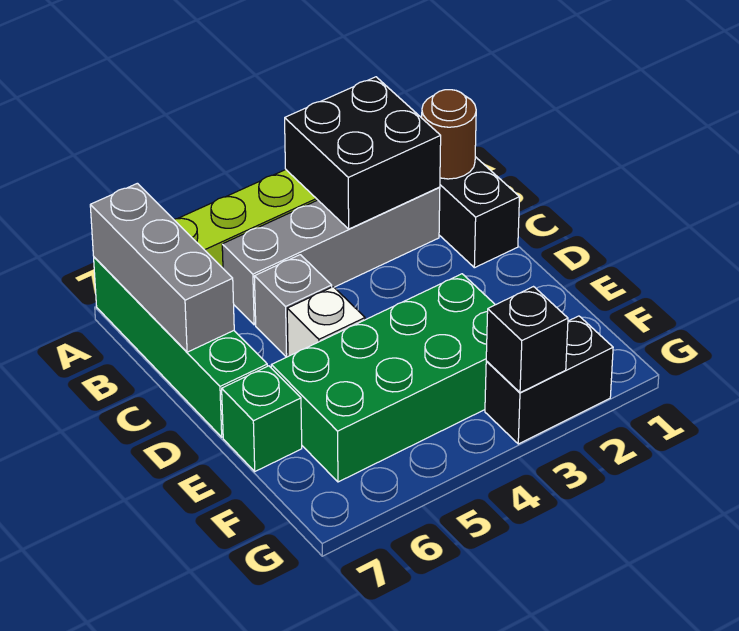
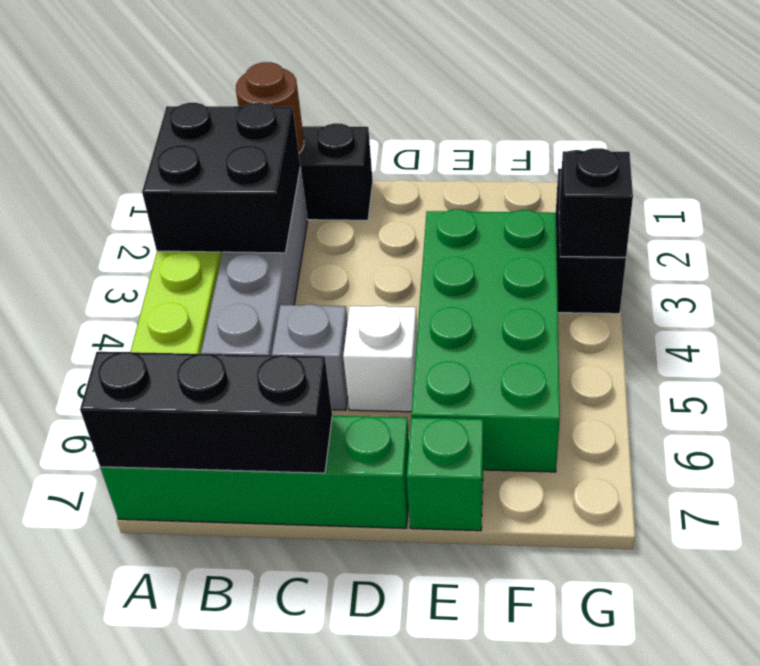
grey 1x3 brick [90,183,234,352] -> black 1x3 brick [80,352,332,473]

